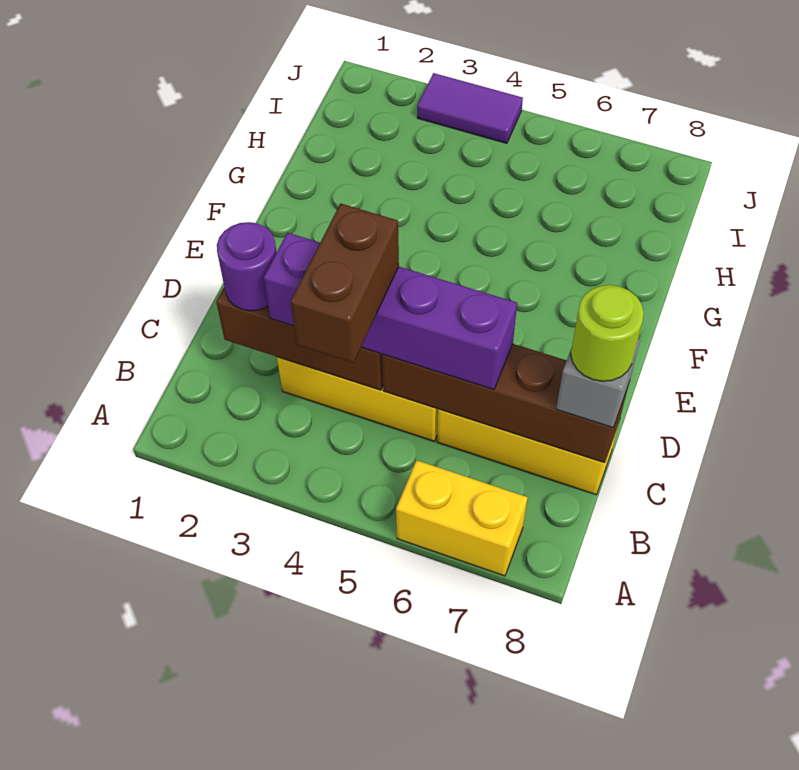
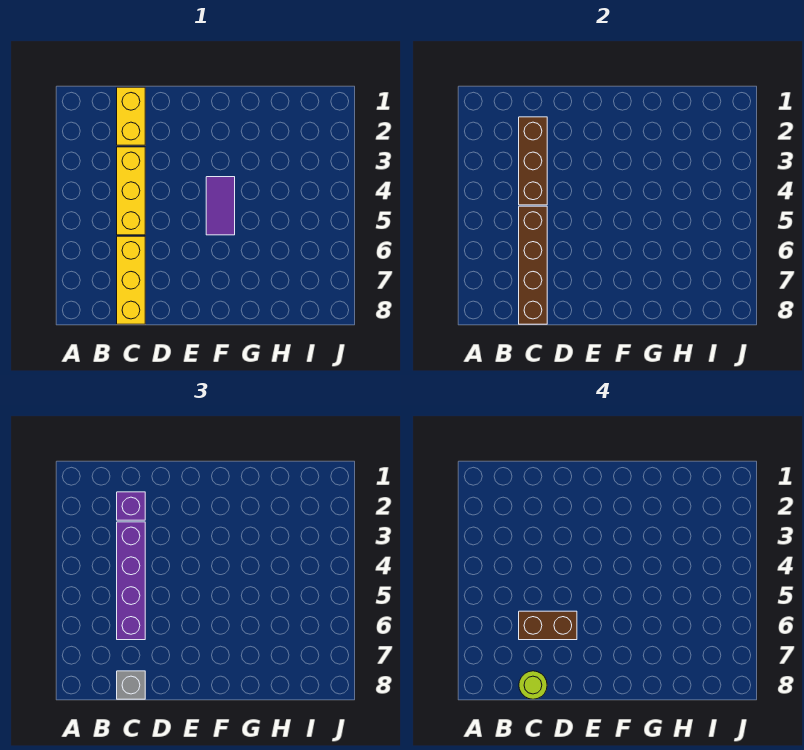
yellow 1x2 brick [396,460,528,576] -> yellow 1x2 brick moved to [117,87,145,145]
brown 1x2 brick [291,203,399,363] -> brown 1x2 brick moved to [519,611,577,640]
purple 1x1 round brick [217,222,277,311] -> purple 1x1 brick [117,492,145,520]
purple 1x2 tile [417,73,523,143] -> purple 1x2 tile moved to [206,177,235,235]

